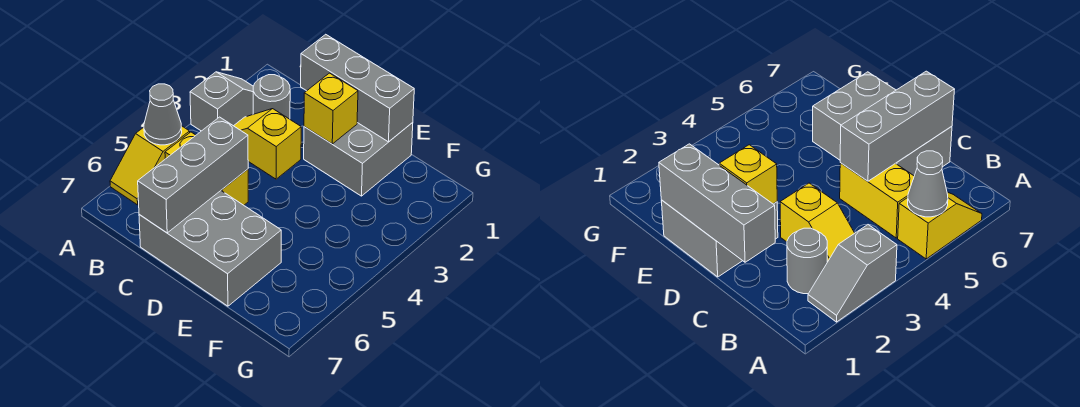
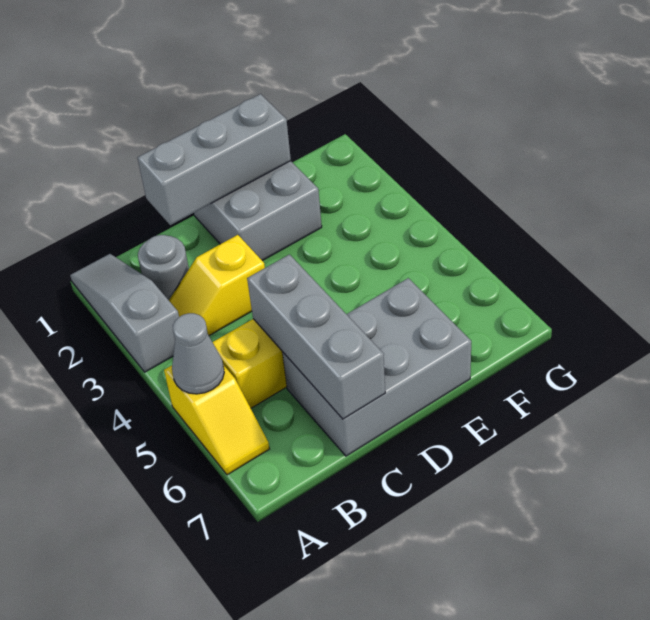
grey 1x2 slope [190,72,253,131] -> grey 1x3 slope [70,254,179,372]
yellow 1x1 brick [304,73,358,144] -> none

